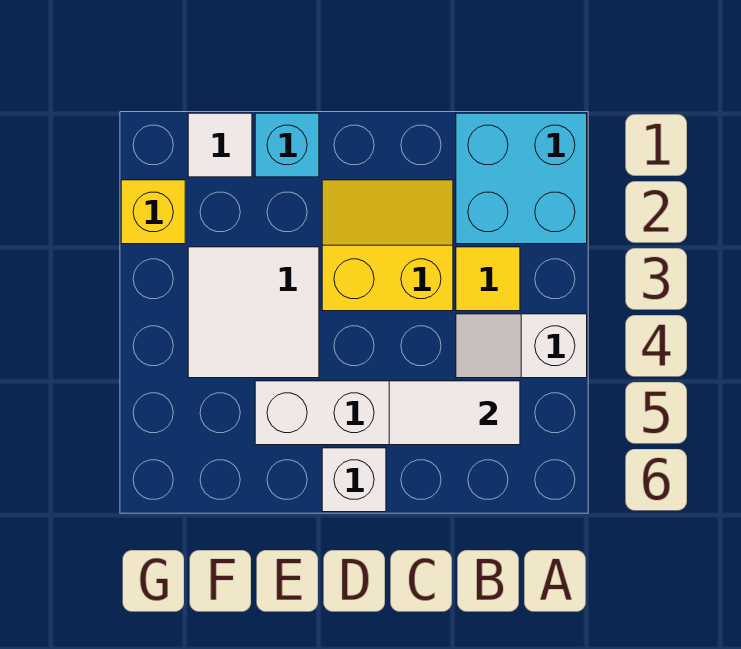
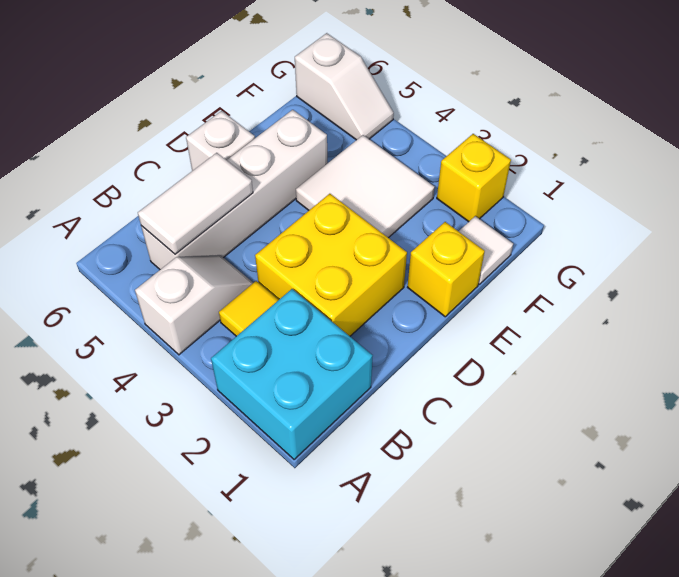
yellow 2x2 slope [322,180,453,311] -> yellow 2x2 brick [255,194,407,336]
cyan 1x1 brick [255,113,319,177] -> yellow 1x1 brick [407,222,485,317]
none -> white 1x2 slope [295,33,394,140]

